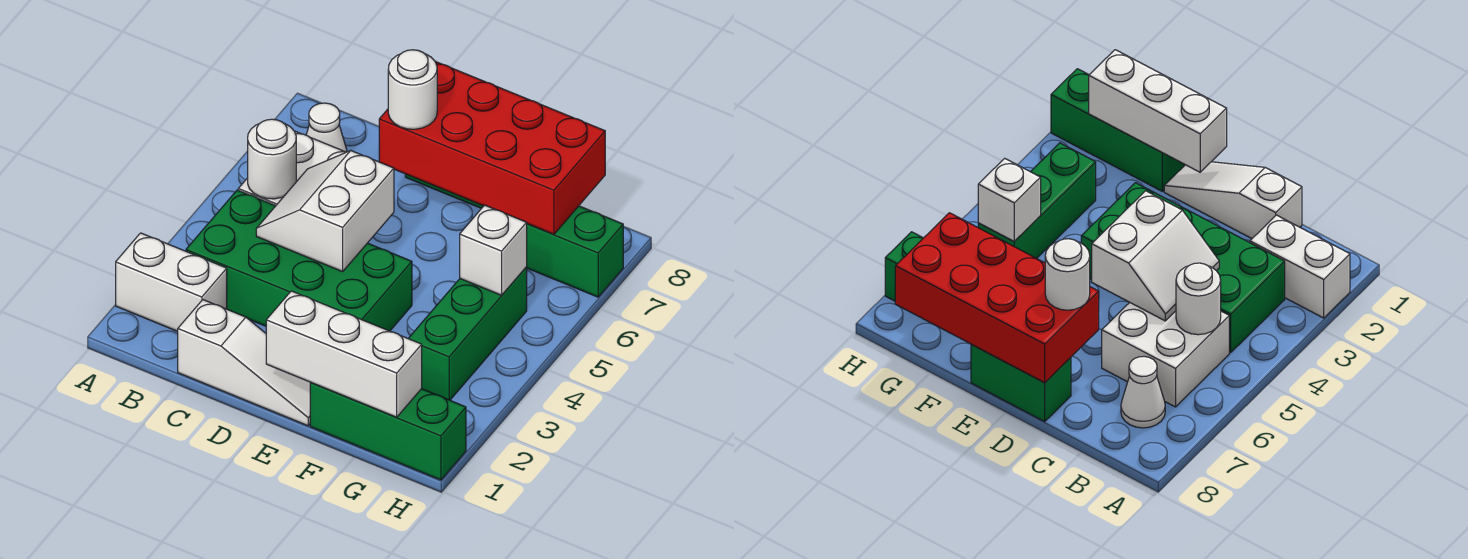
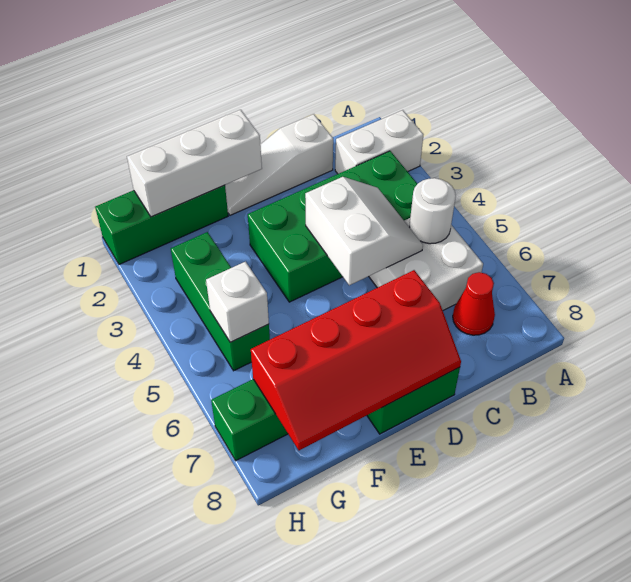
white 1x1 cone [306,103,347,152] -> red 1x1 cone [453,272,495,335]
red 2x4 brick [379,61,605,234] -> red 2x4 slope [251,270,461,450]
white 1x1 round brick [388,50,437,129] -> none

